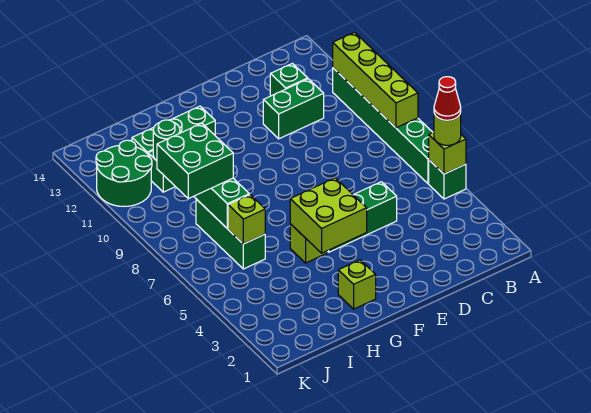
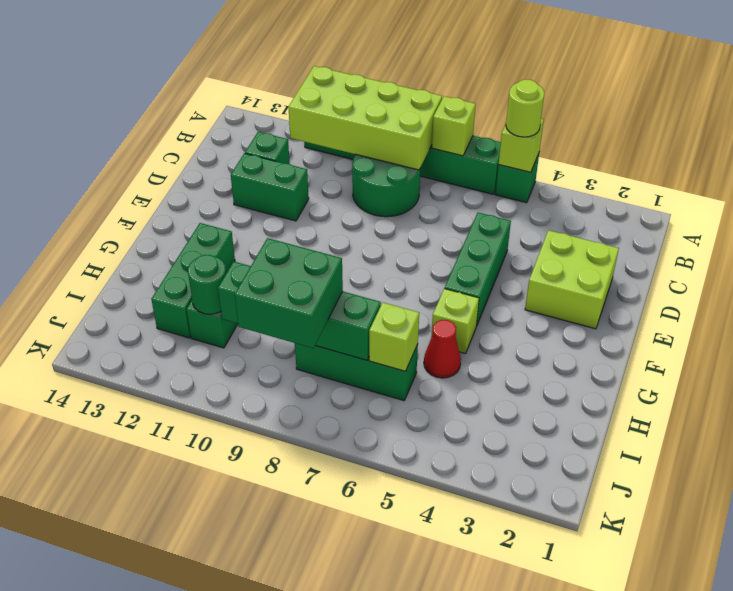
red 1x1 cone [434,77,461,120] -> red 1x1 cone moved to [424,320,461,378]
lime 1x4 brick [333,32,418,128] -> lime 2x4 brick [288,66,442,170]
green 1x2 brick [263,79,324,139] -> green 1x2 brick turned to [231,153,309,221]
lime 2x2 brick [290,178,367,253] -> lime 2x2 brick moved to [525,230,619,329]
lime 1x1 brick [338,260,376,309] -> lime 1x1 brick moved to [432,96,476,156]
green 2x2 round brick [96,140,152,206] -> green 2x2 round brick moved to [352,154,420,217]

